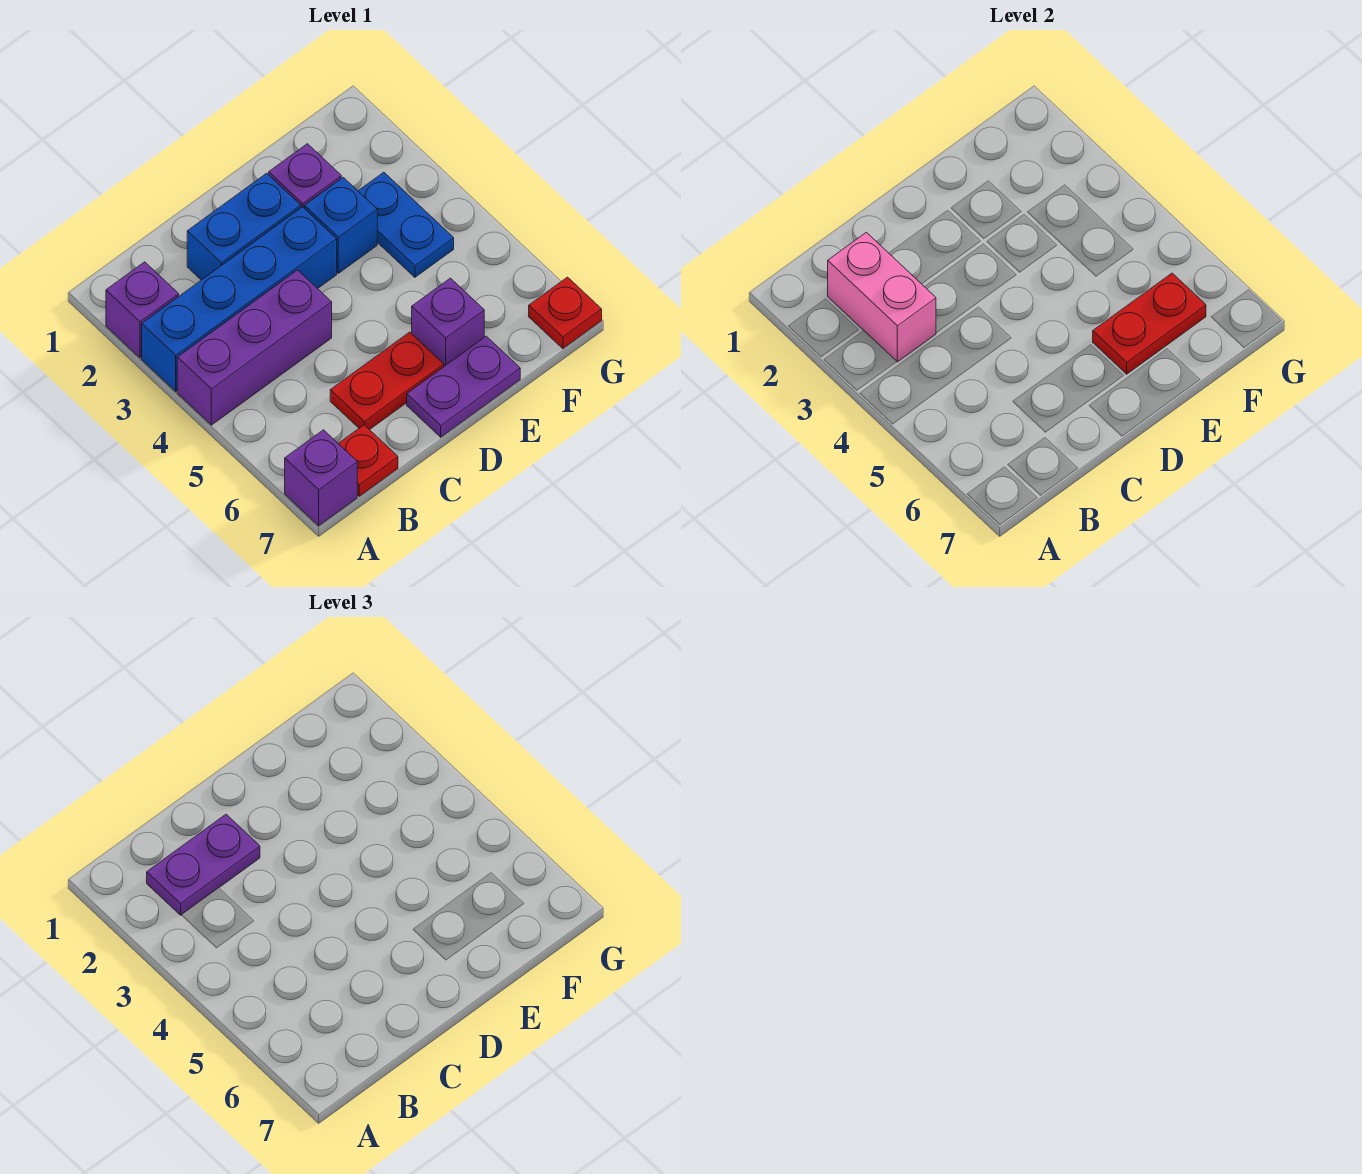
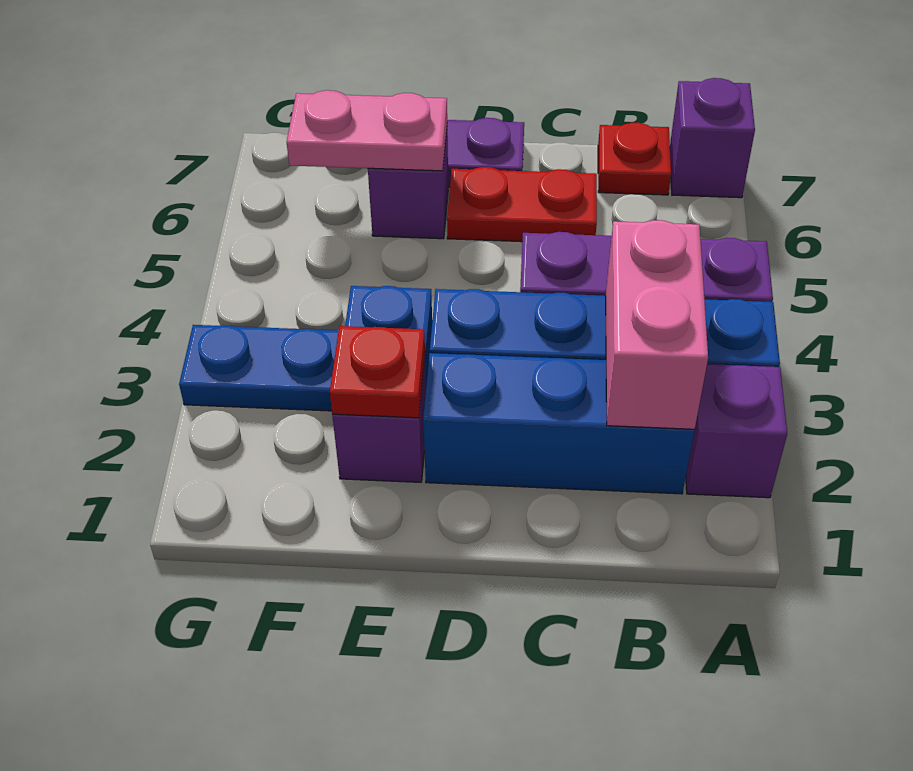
purple 1x2 plate [147,814,260,915] -> none
blue 1x2 brick [187,173,301,280] -> blue 1x3 brick [423,353,695,494]
red 1x2 plate [1093,273,1206,374] -> pink 1x2 plate [287,90,447,171]
blue 1x2 plate [358,172,454,277] -> blue 1x2 plate turned to [179,325,339,411]
red 1x1 plate [529,277,602,349] -> red 1x1 plate moved to [330,326,425,418]

